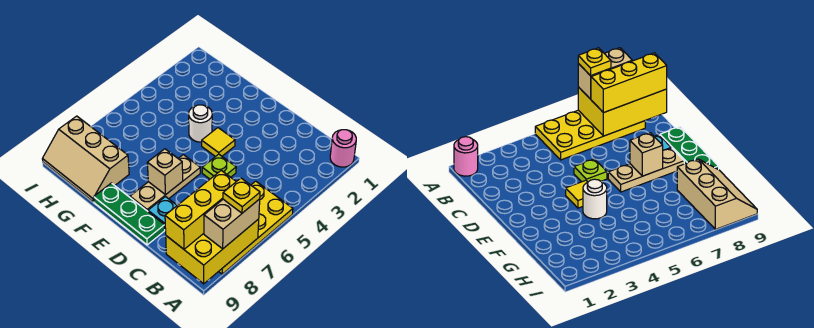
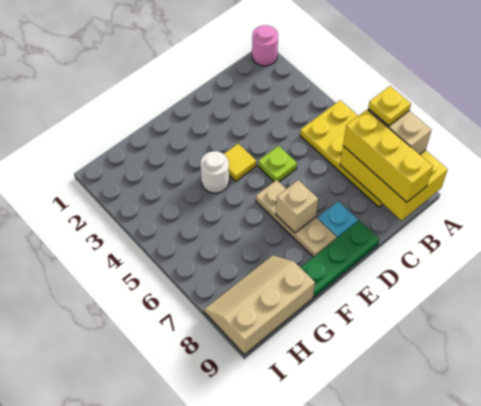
tan 2x3 slope [43,116,129,202] -> tan 2x3 slope turned to [204,255,315,354]

